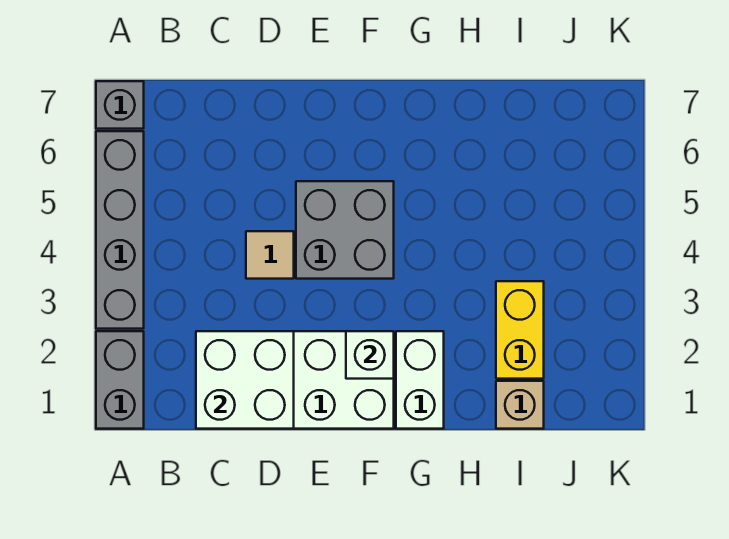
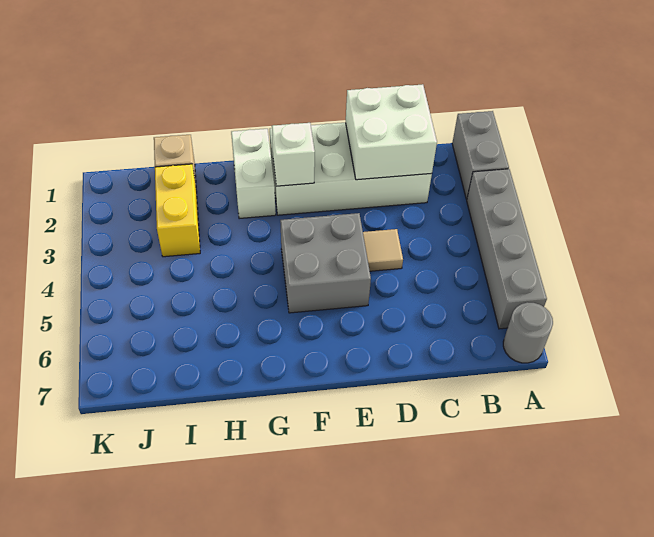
grey 1x1 brick [96,81,144,129] -> grey 1x1 round brick [503,302,553,363]

